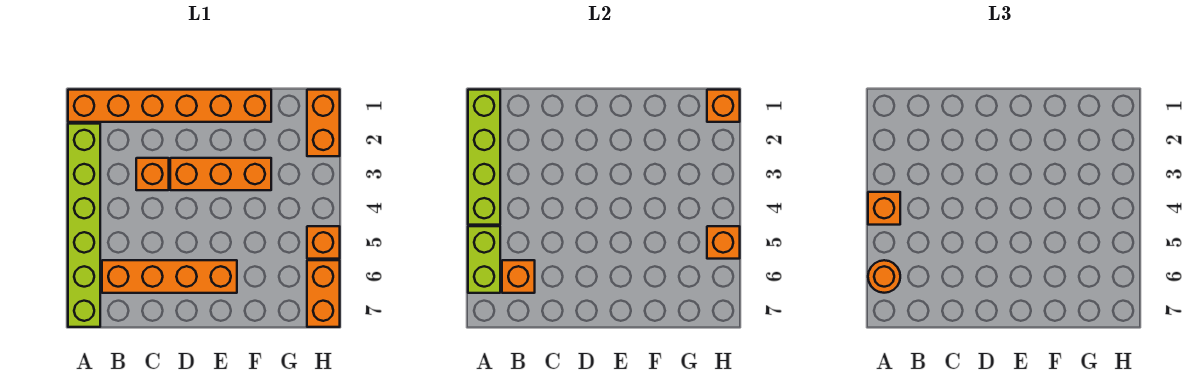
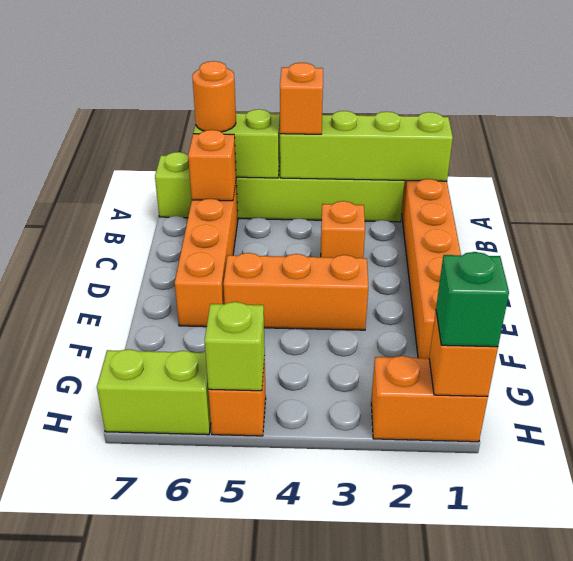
orange 1x3 brick [170,158,271,190] -> orange 1x3 brick turned to [223,253,368,330]
none -> green 1x1 brick [436,252,509,347]
orange 1x1 brick [707,226,740,259] -> lime 1x1 brick [205,302,265,391]
orange 1x2 brick [307,260,340,327] -> lime 1x2 brick [97,349,211,435]

